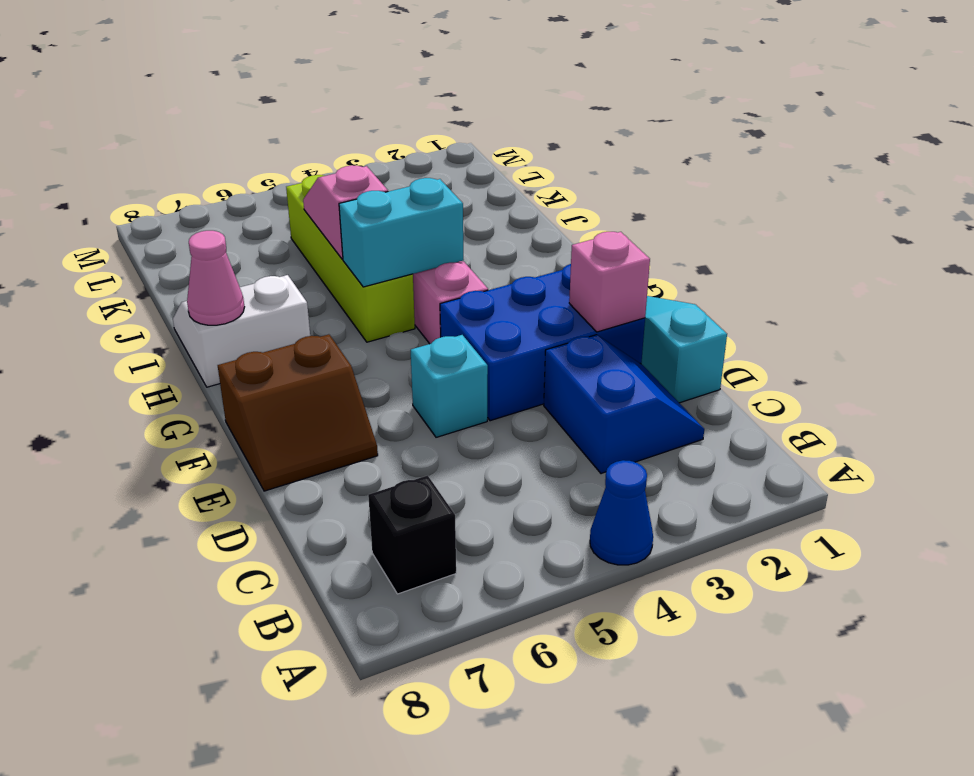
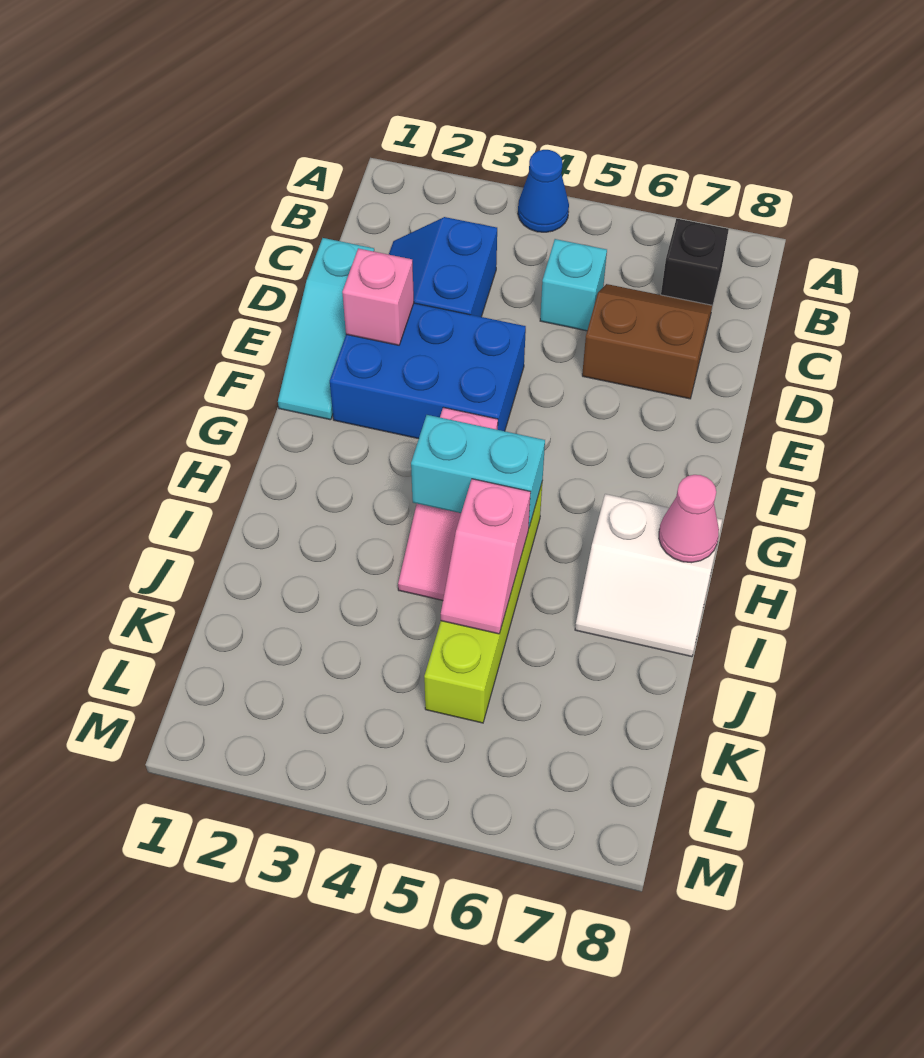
cyan 1x1 brick [411,335,488,437] -> cyan 1x1 brick moved to [540,239,607,331]
brown 2x2 slope [218,334,378,491] -> brown 2x2 slope moved to [582,284,712,399]

